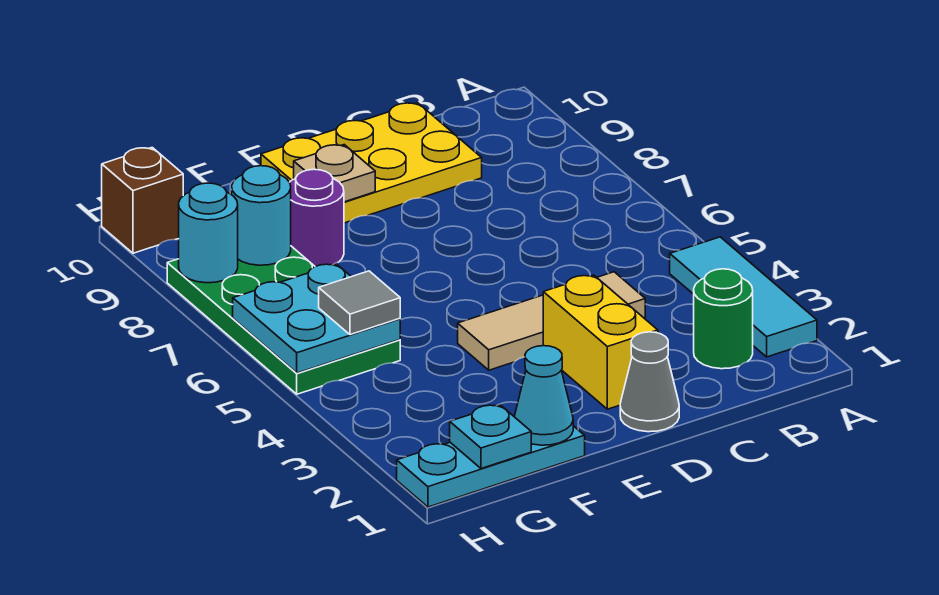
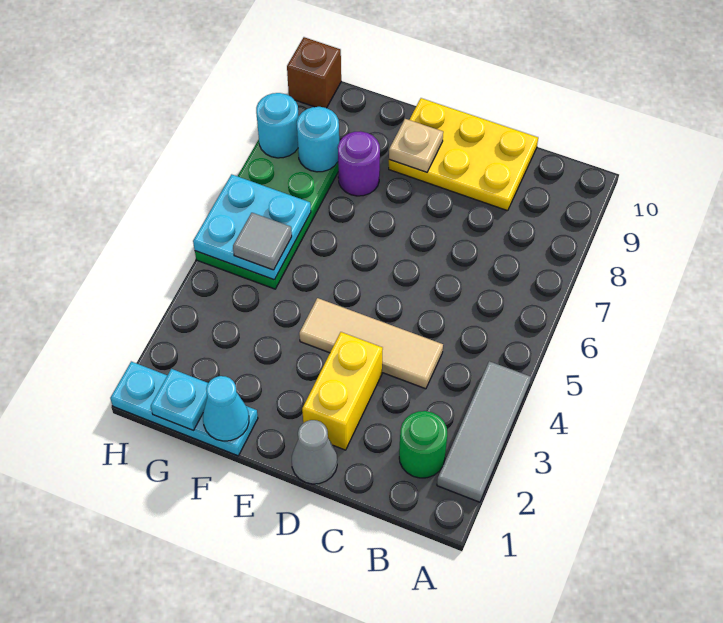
cyan 1x3 tile [670,237,817,357] -> grey 1x3 tile [437,361,531,502]

